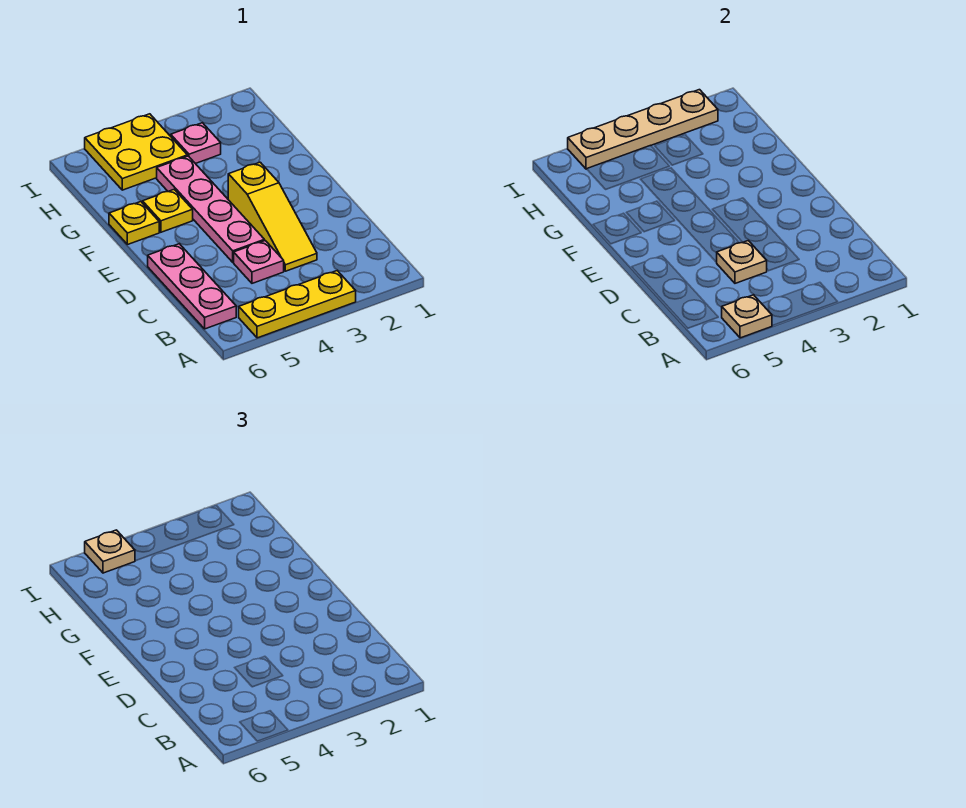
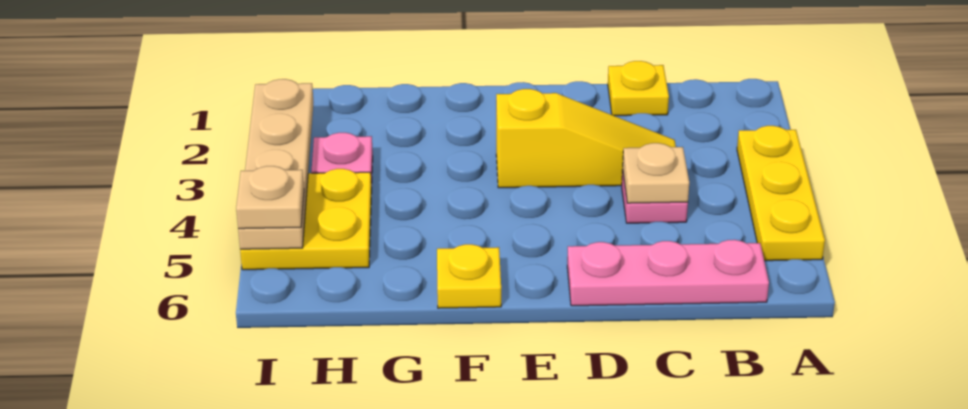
tan 1x1 plate [722,295,772,338] -> none
pink 1x4 plate [157,156,264,262] -> none
yellow 1x1 plate [143,190,193,232] -> yellow 1x1 plate moved to [608,61,669,116]

